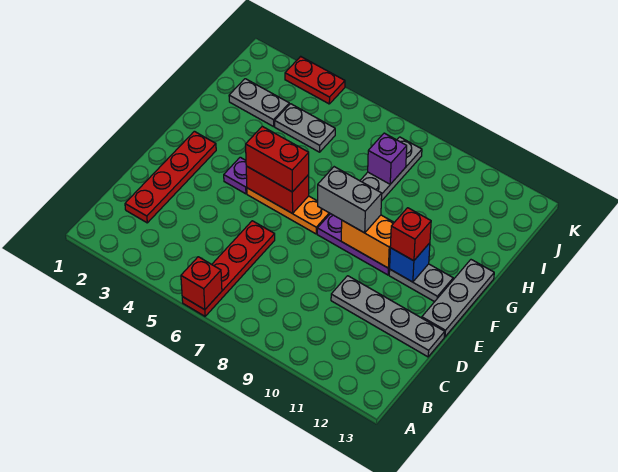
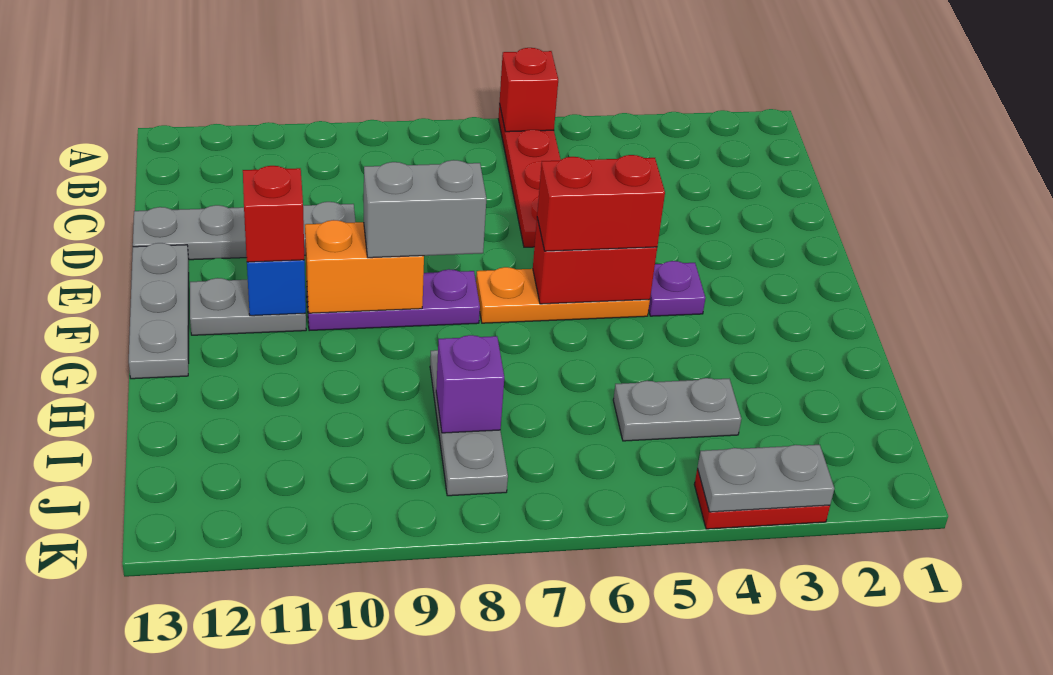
red 1x4 plate [125,131,216,223] -> none
grey 1x2 plate [229,79,289,127] -> grey 1x2 plate moved to [697,445,834,512]

